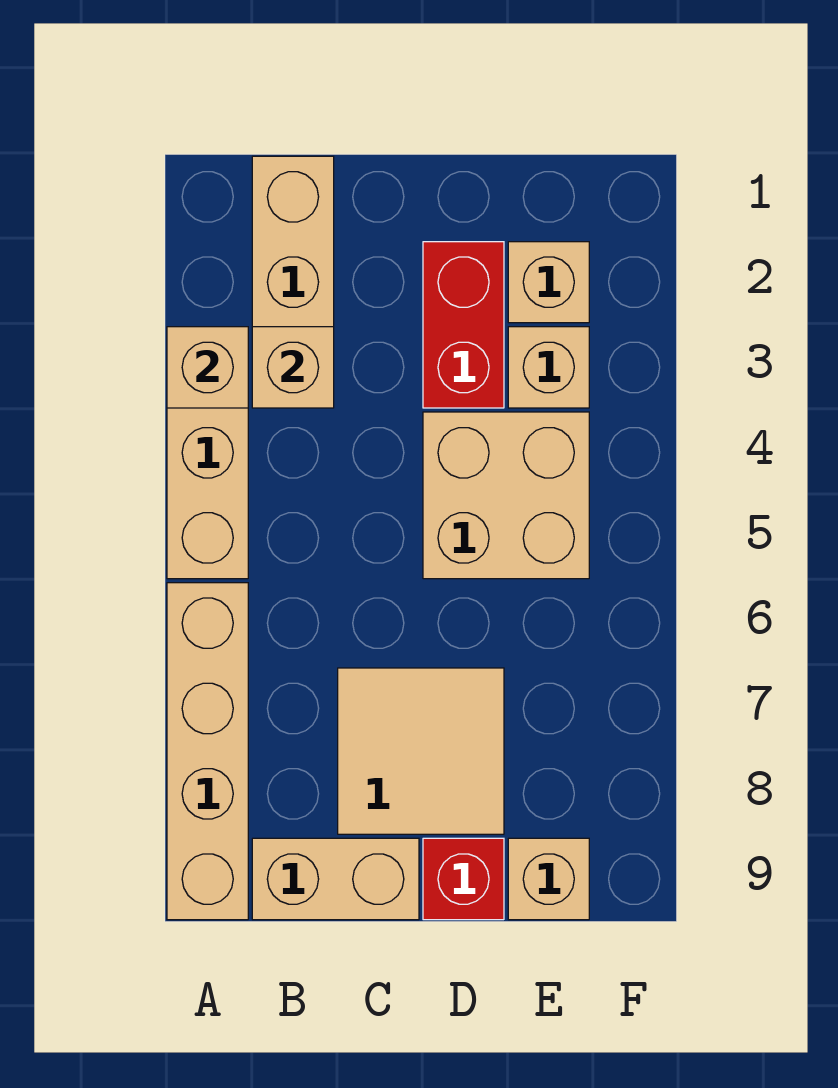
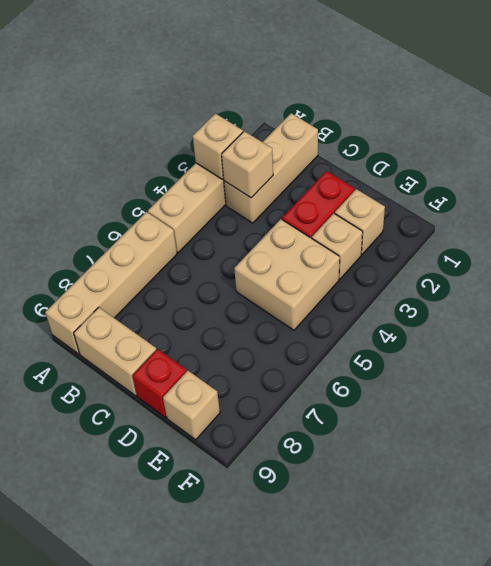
tan 2x2 tile [338,668,504,834] -> none

